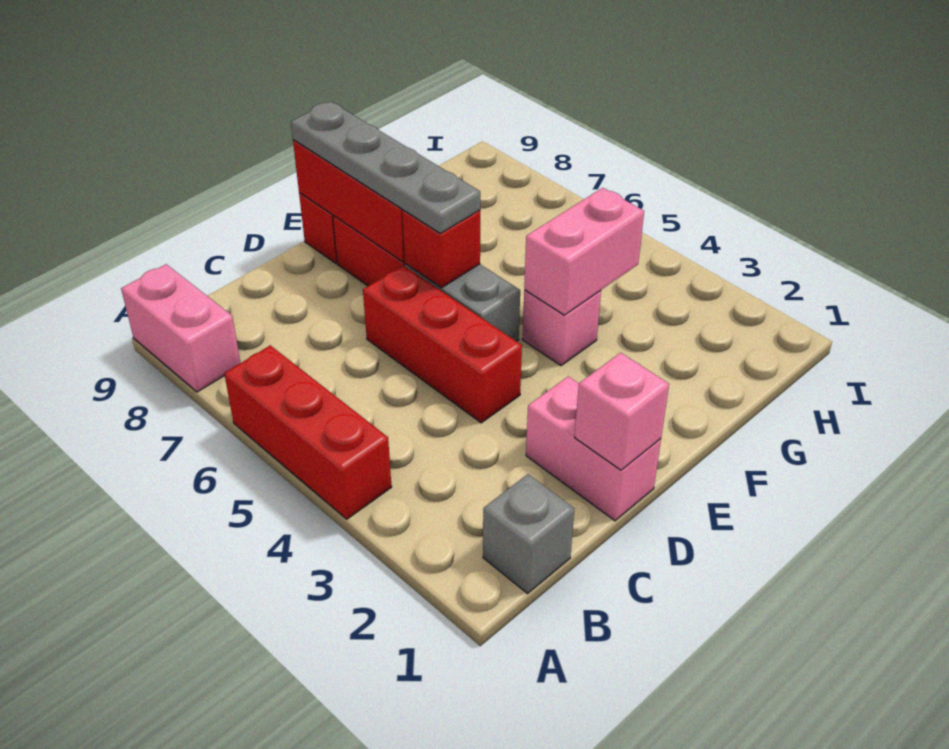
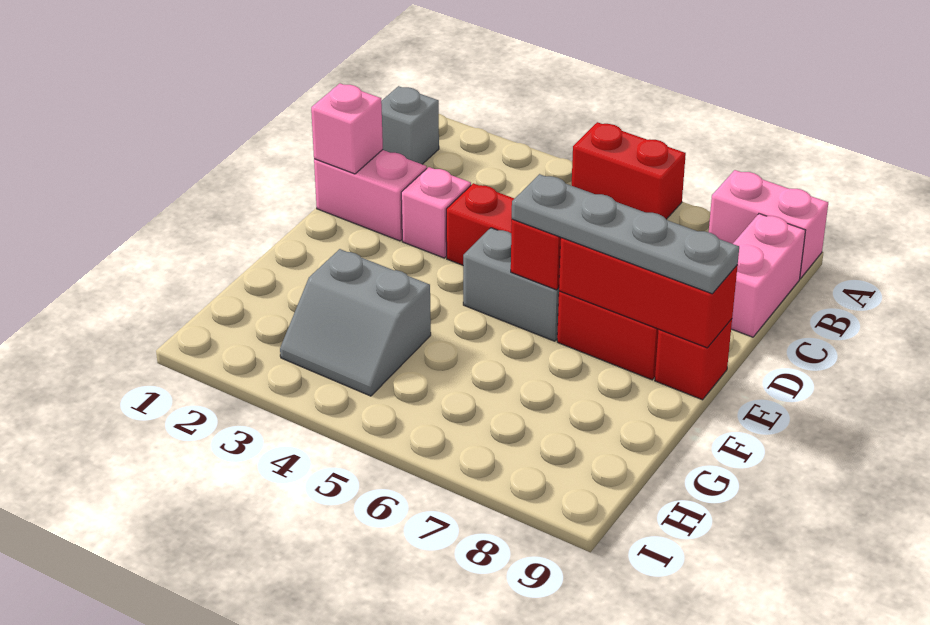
red 1x3 brick [224,345,392,519] -> red 1x2 brick [572,122,686,219]
pink 1x1 brick [522,290,601,366] -> pink 1x1 brick moved to [401,167,471,258]
pink 1x2 brick [524,188,644,315] -> pink 1x2 brick moved to [731,214,806,337]
none -> grey 2x2 slope [280,249,431,396]

